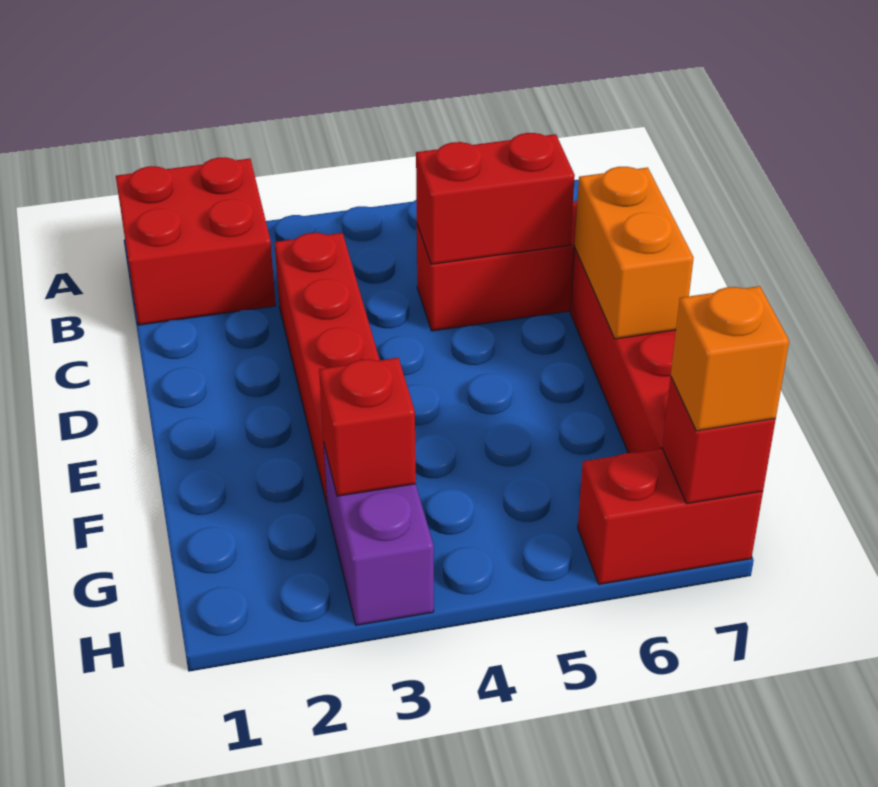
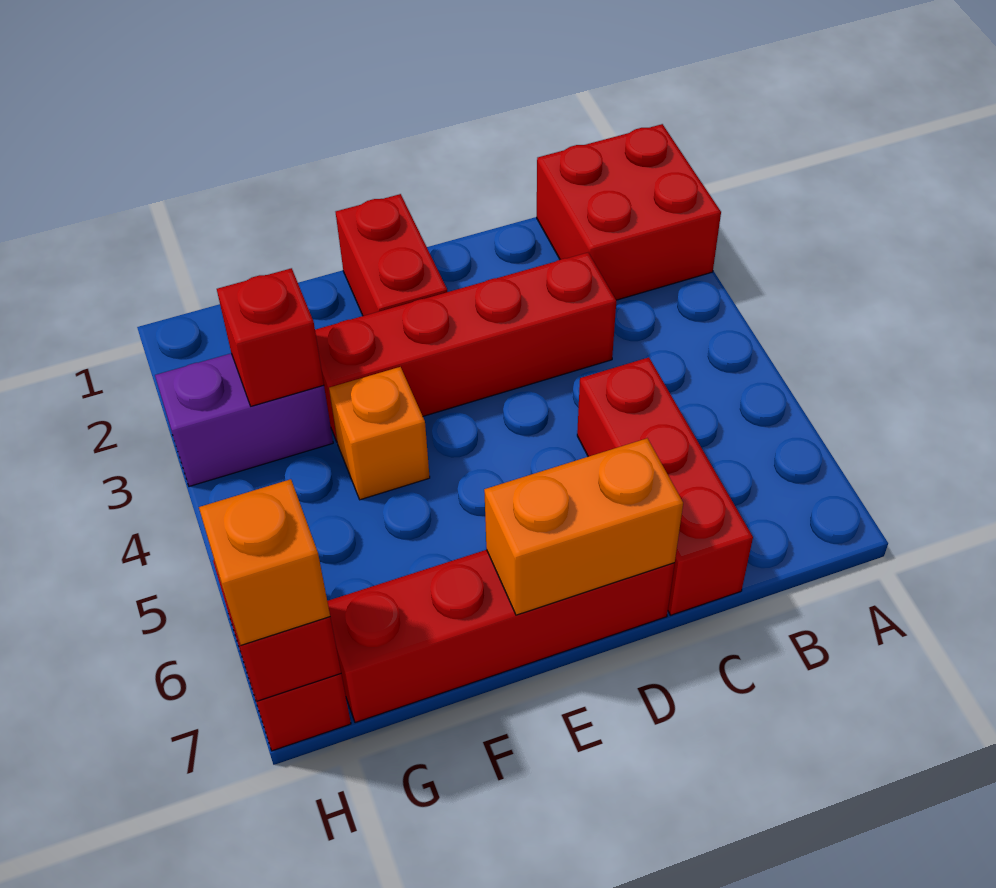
red 1x2 brick [416,133,575,264] -> red 1x2 brick moved to [336,194,447,316]
none -> orange 1x1 brick [329,367,430,500]

